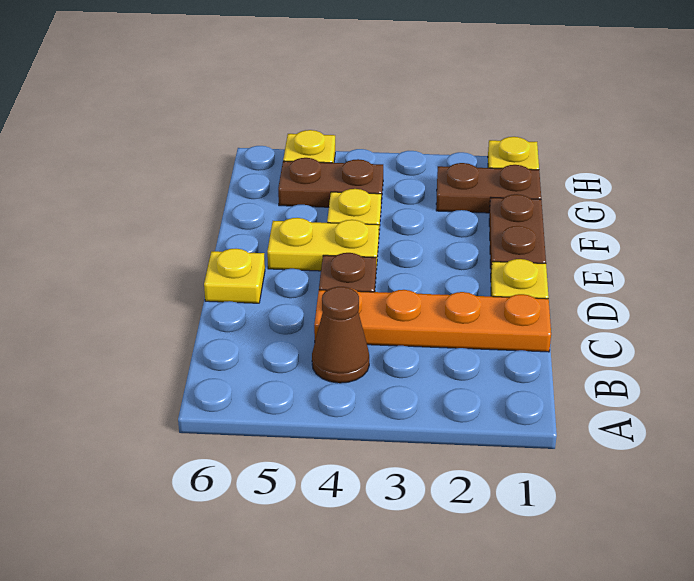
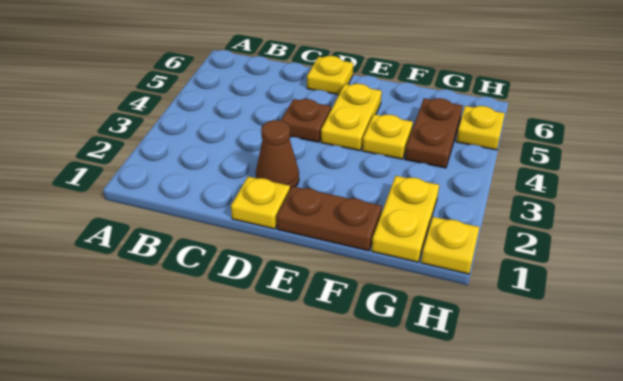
brown 1x1 cone [312,287,369,383] -> brown 1x1 cone moved to [256,120,299,189]
orange 1x4 plate [314,288,551,352] -> none
brown 1x2 plate [436,163,541,213] -> yellow 1x2 plate [372,176,439,262]

